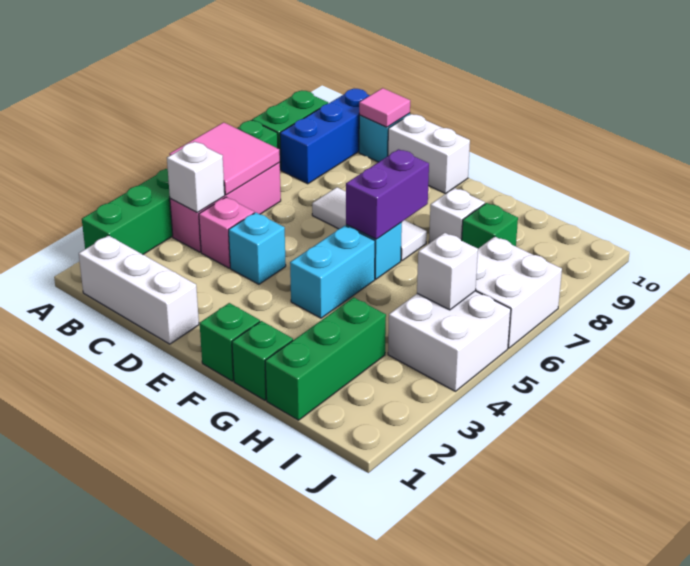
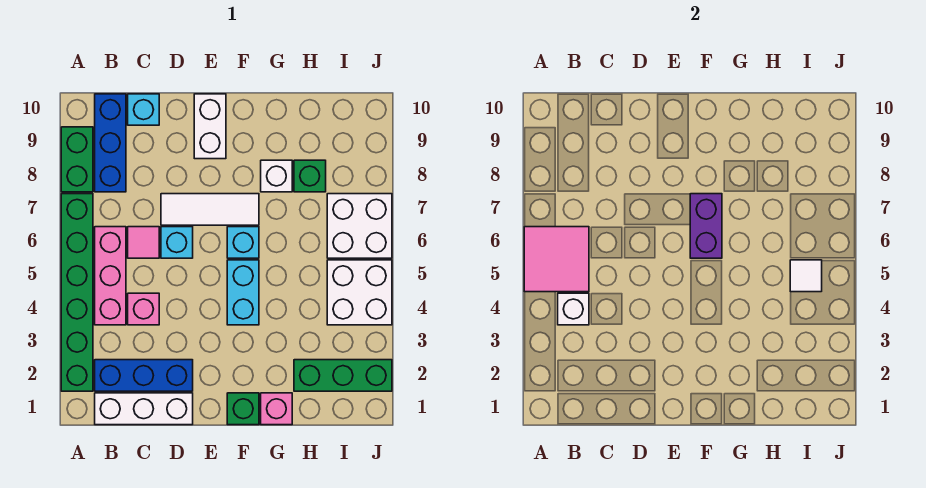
none -> blue 1x3 brick [95,360,193,391]
pink 1x1 tile [359,88,410,127] -> pink 1x1 tile moved to [128,227,159,258]
cyan 1x1 brick [229,212,286,284] -> cyan 1x1 brick moved to [161,227,193,258]
white 1x2 brick [388,114,470,194] -> white 1x2 brick turned to [194,94,226,159]
green 1x1 brick [232,321,293,400] -> pink 1x1 brick [261,393,292,425]
green 1x3 brick [265,297,386,420] -> green 1x3 brick turned to [294,360,392,391]
white 1x1 brick [417,233,478,310] -> white 1x1 tile [790,260,822,292]

